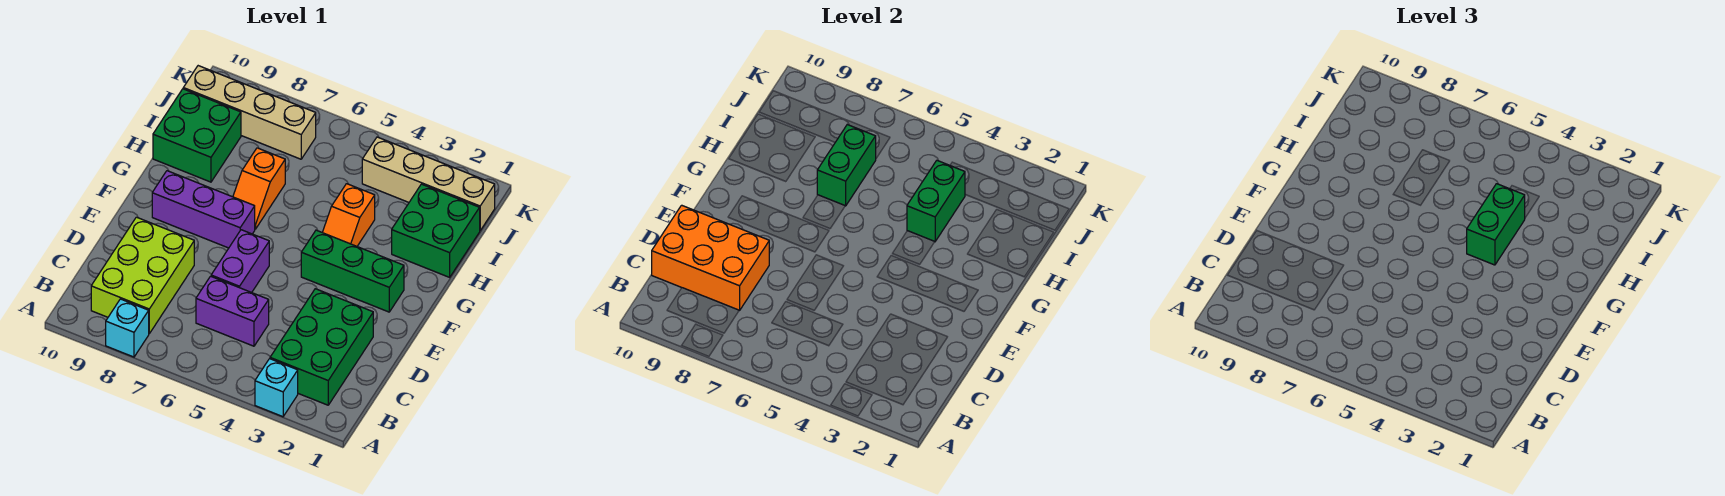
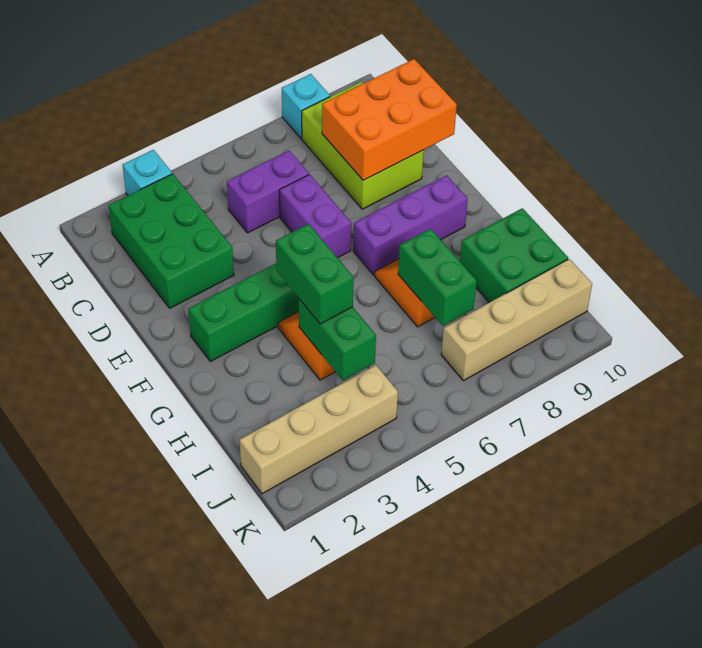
green 2x2 brick [392,184,480,277] -> none

